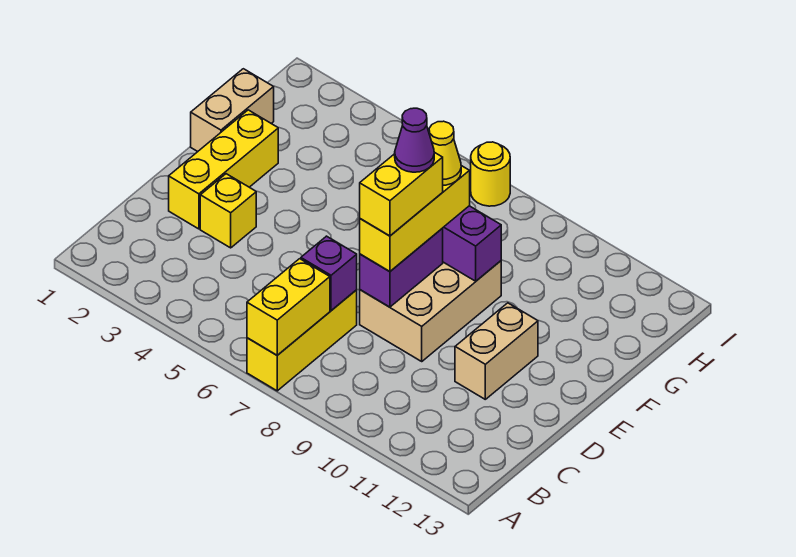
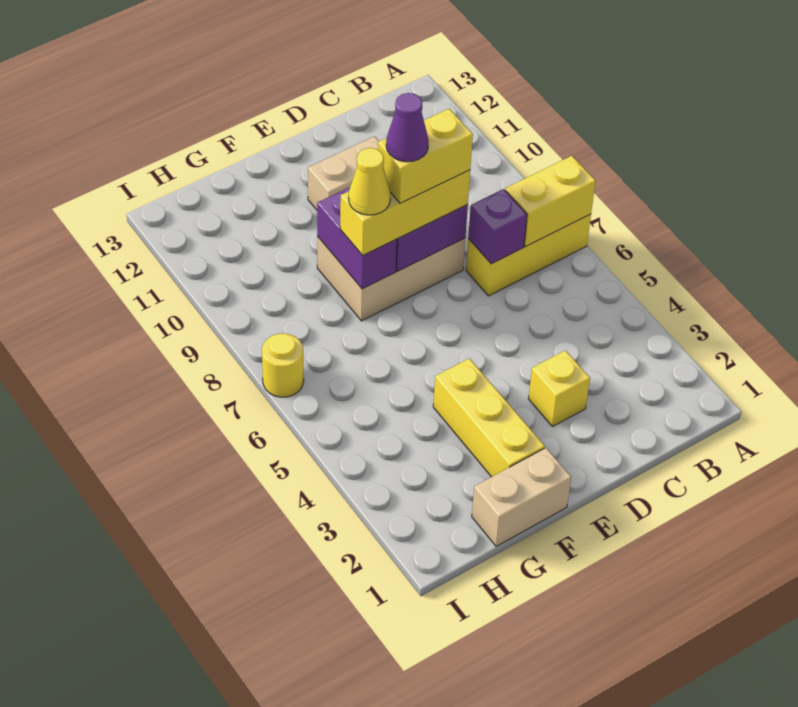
yellow 1x3 brick [169,110,278,229] -> yellow 1x3 brick turned to [433,358,545,477]

